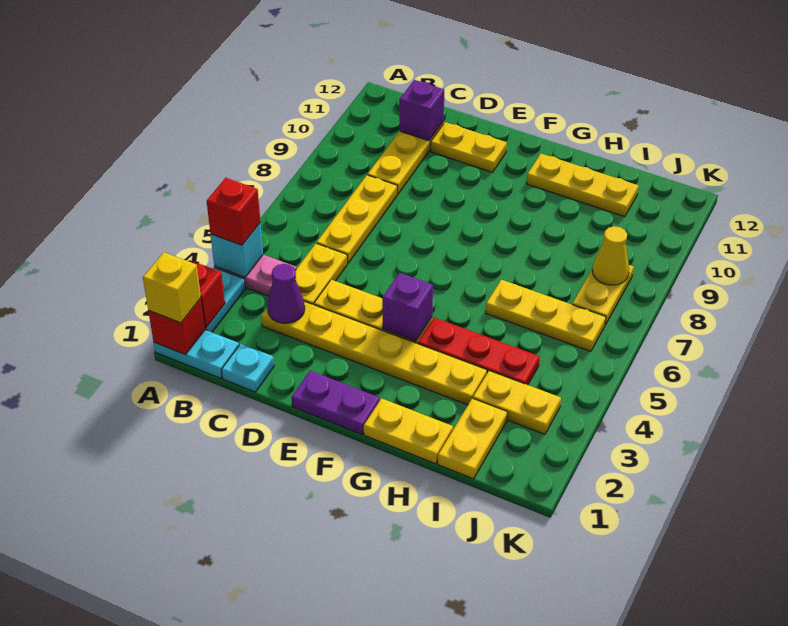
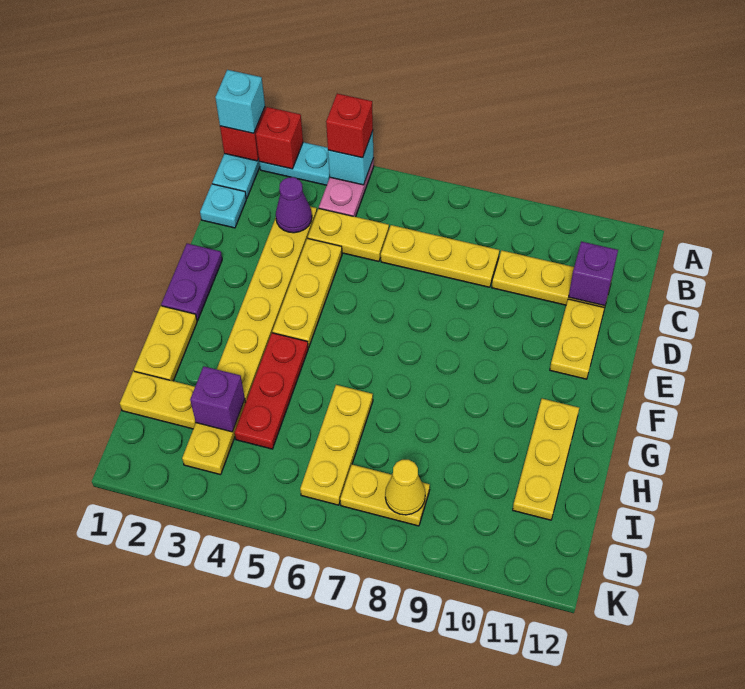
yellow 1x1 brick [143,252,201,323] -> cyan 1x1 brick [215,70,265,133]
purple 1x1 brick [382,273,433,341] -> purple 1x1 brick moved to [190,366,245,432]

